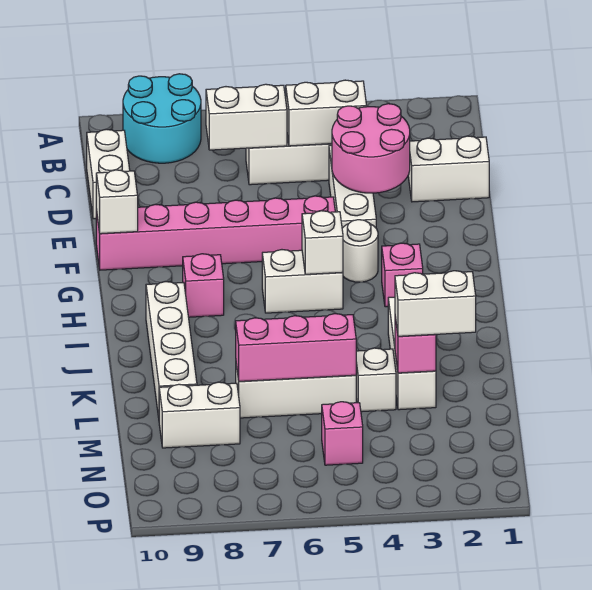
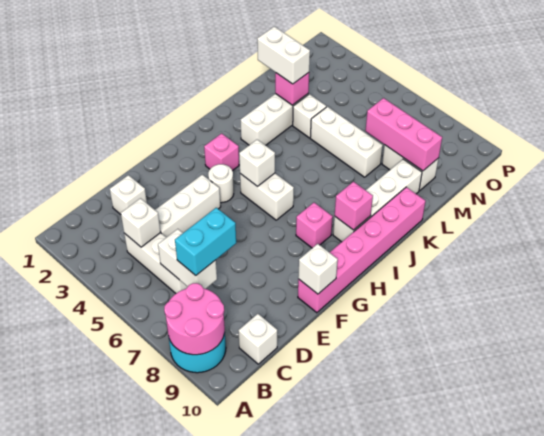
white 1x2 brick [286,80,367,146] -> white 1x1 brick [121,198,161,247]
none -> cyan 1x2 brick [175,208,236,276]
white 1x2 brick [87,129,130,219] -> white 1x1 brick [238,314,277,364]
white 1x2 brick [408,136,489,202] -> white 1x1 brick [110,175,147,214]
pink 2x2 round brick [332,104,410,193] -> pink 2x2 round brick moved to [164,283,225,355]
pink 1x6 brick [96,196,335,270] -> pink 1x6 brick turned to [298,187,426,313]
pink 1x3 brick [236,314,356,381] -> pink 1x3 brick moved to [365,98,442,171]
pink 1x1 brick [322,402,363,465] -> pink 1x1 brick moved to [335,182,373,230]

